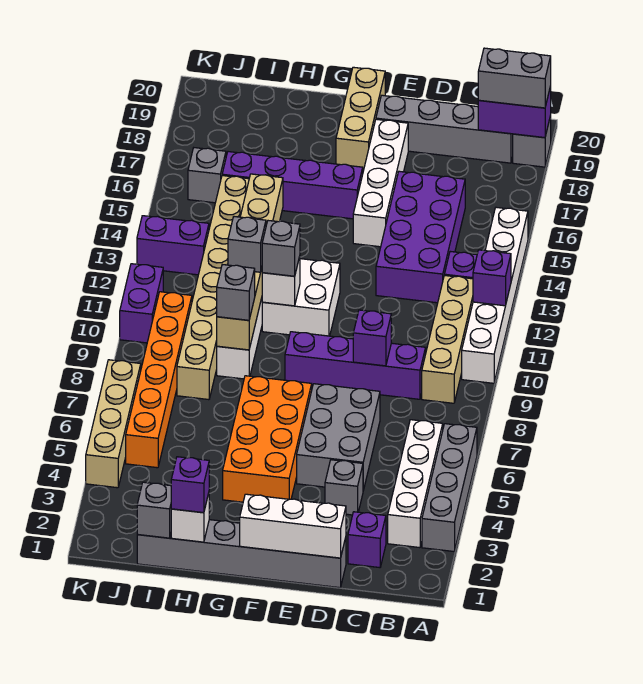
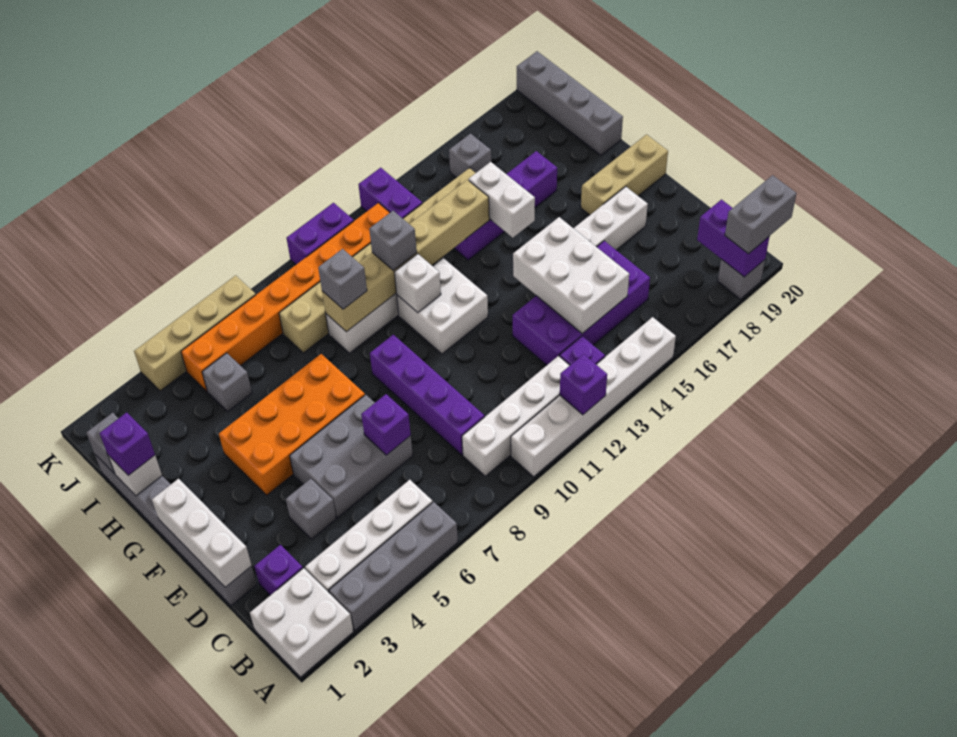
none -> white 2x2 brick [250,568,354,677]
grey 1x2 brick [478,48,551,108] -> grey 1x2 brick turned to [725,175,796,254]
tan 1x4 brick [422,275,473,403] -> white 1x4 brick [462,356,570,476]
grey 1x4 brick [376,95,513,163] -> grey 1x4 brick moved to [517,51,623,155]
none -> white 2x3 brick [513,217,629,334]
purple 1x1 brick [353,310,391,366] -> purple 1x1 brick moved to [361,394,411,455]
purple 1x4 brick [222,152,363,219] -> purple 1x4 brick turned to [454,151,557,260]
grey 1x1 brick [262,221,300,276] -> grey 1x1 brick moved to [202,353,252,412]
none -> white 1x2 brick [468,162,535,238]
orange 1x6 brick [126,292,192,468] -> orange 1x8 brick [181,203,390,391]

